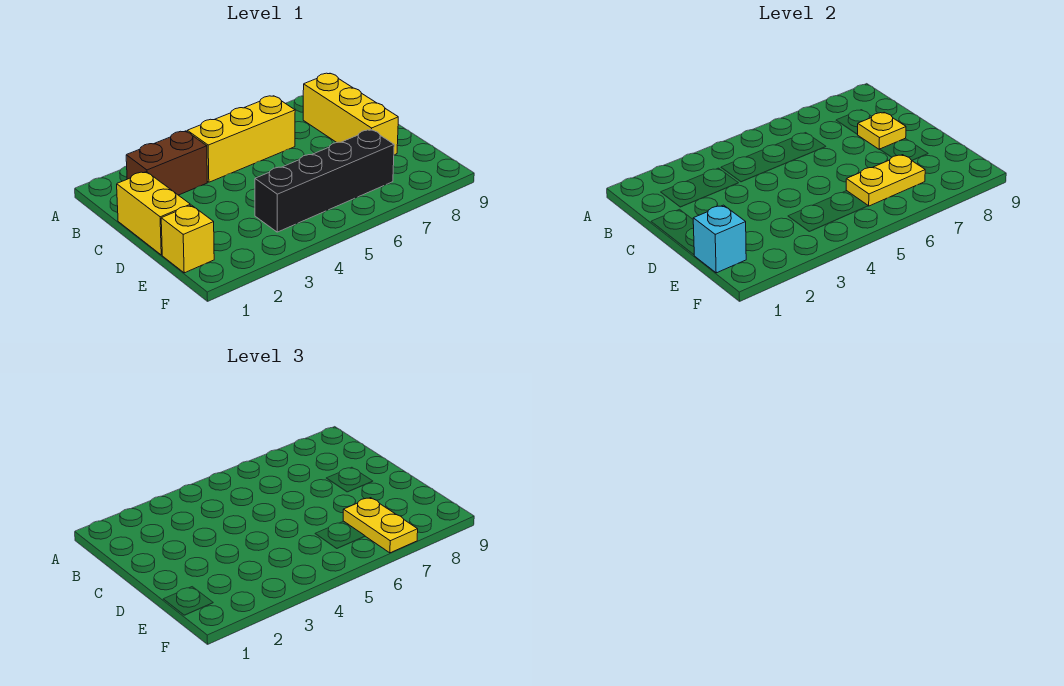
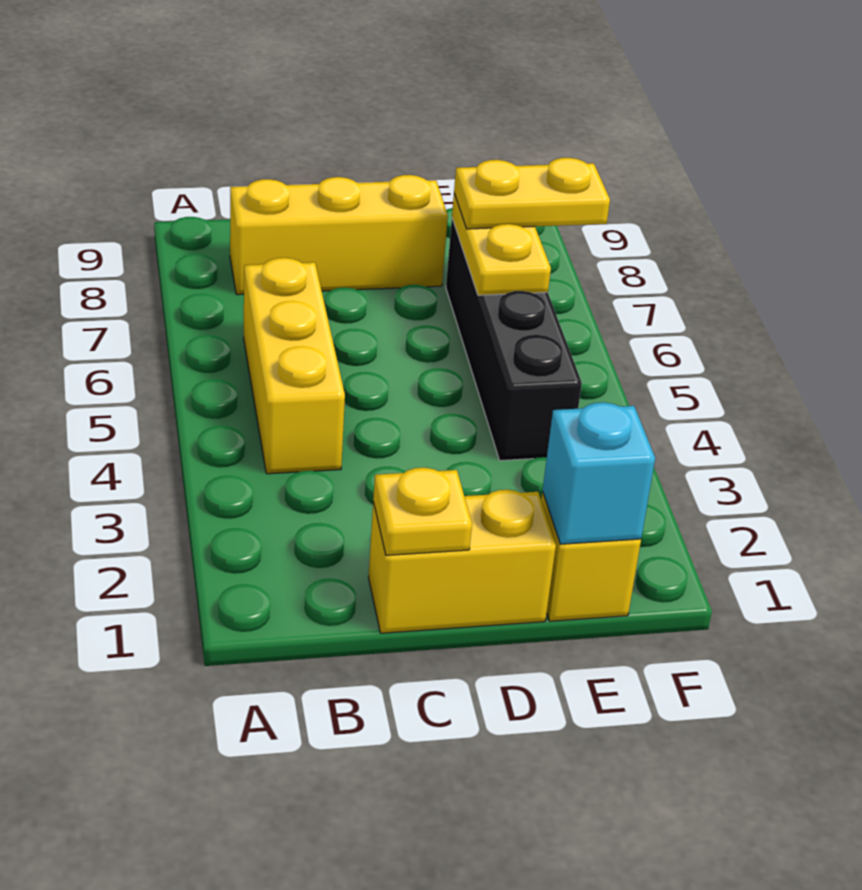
brown 1x2 brick [126,131,207,195] -> none
yellow 1x1 plate [857,112,906,149] -> yellow 1x1 plate moved to [373,468,472,555]

